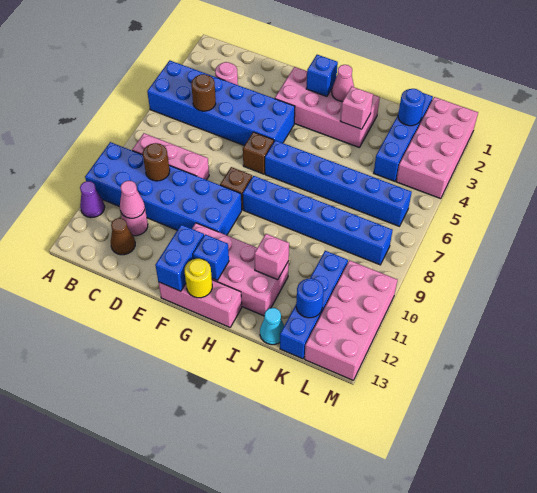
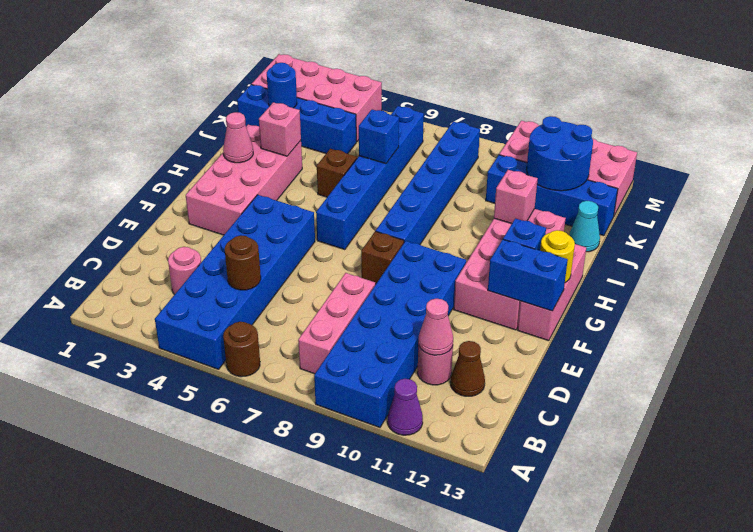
brown 1x1 round brick [143,143,170,181] -> brown 1x1 round brick moved to [223,322,260,377]
brown 1x1 brick [243,132,274,174] -> brown 1x1 brick moved to [317,149,357,197]
blue 1x1 brick [306,55,338,96] -> blue 1x1 brick moved to [359,110,399,164]
blue 1x1 round brick [296,278,324,318] -> blue 2x2 round brick [527,116,593,191]

